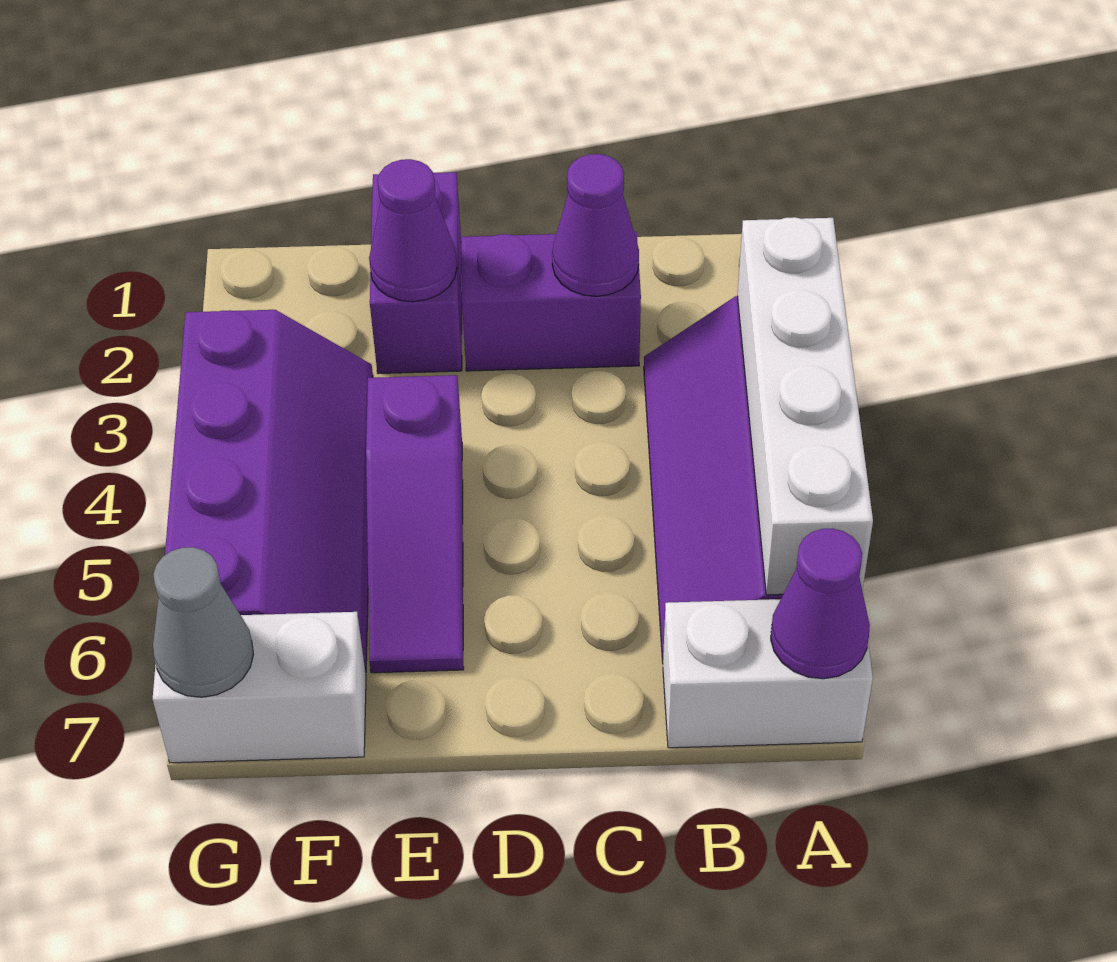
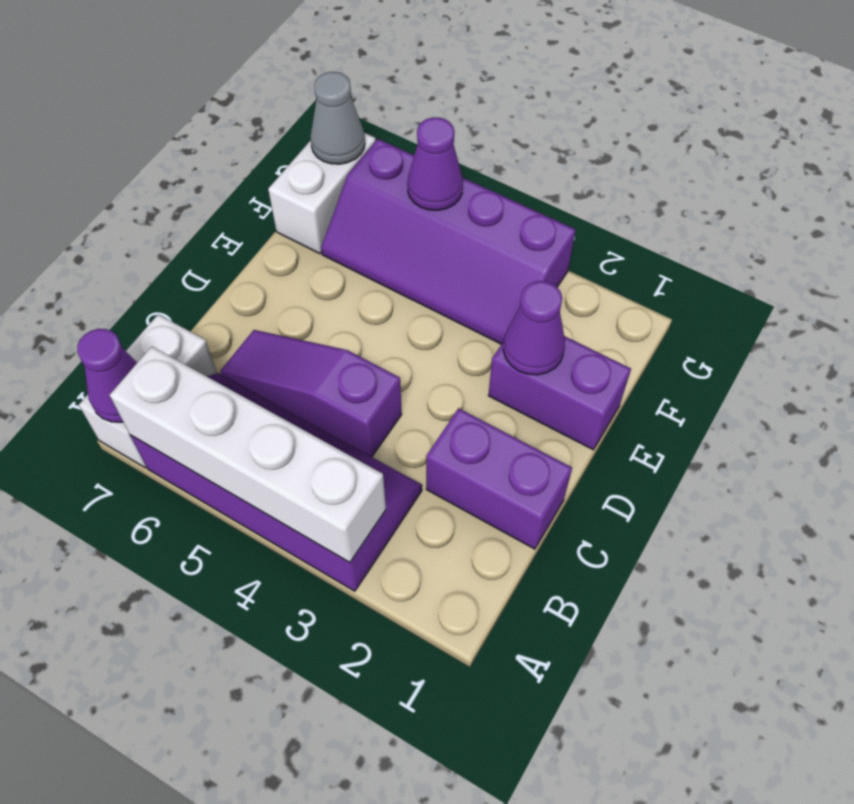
purple 1x2 brick [461,232,641,371] -> purple 1x2 brick turned to [426,408,572,549]
purple 1x1 cone [552,154,639,296] -> purple 1x1 cone moved to [407,117,463,210]
purple 1x3 slope [366,375,464,673] -> purple 1x3 slope moved to [221,330,402,457]

